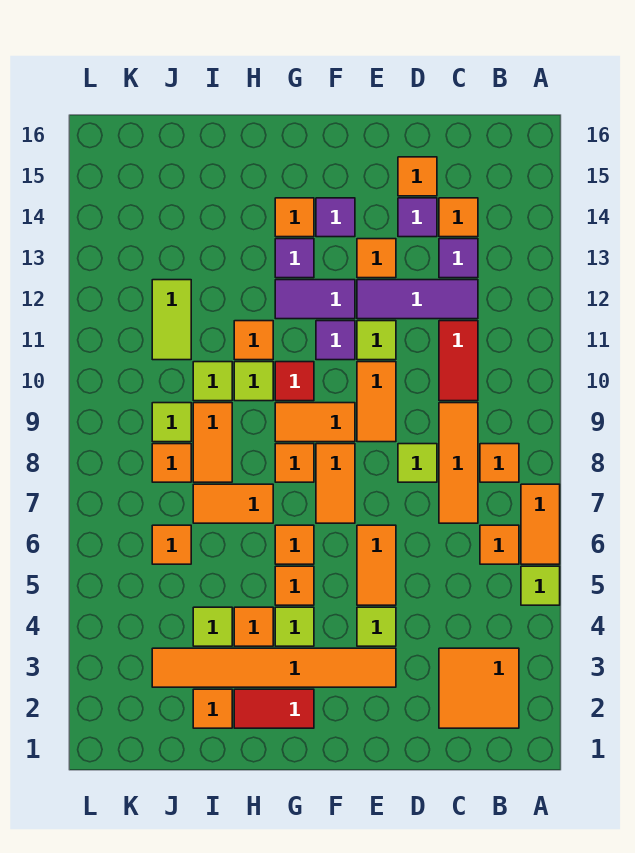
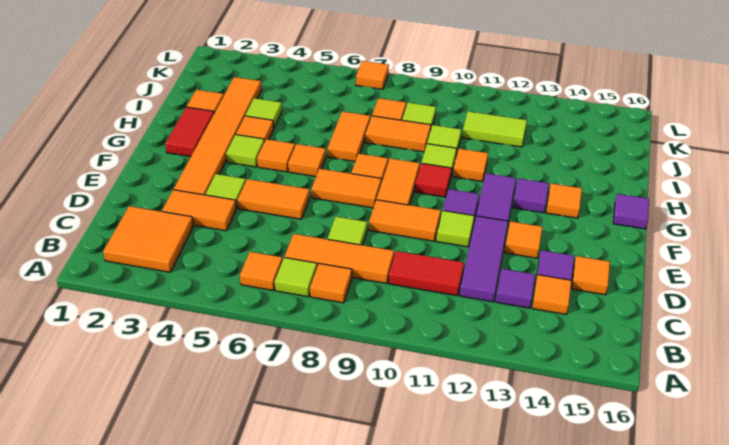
lime 1x1 tile [521,566,560,605] -> lime 1x1 tile moved to [275,257,317,297]
orange 1x2 tile [521,484,560,564] -> orange 1x2 tile moved to [162,190,236,231]
purple 1x1 tile [316,198,355,237] -> purple 1x1 tile moved to [613,194,649,229]
orange 1x1 tile [152,525,191,564] -> orange 1x1 tile moved to [356,61,389,89]

